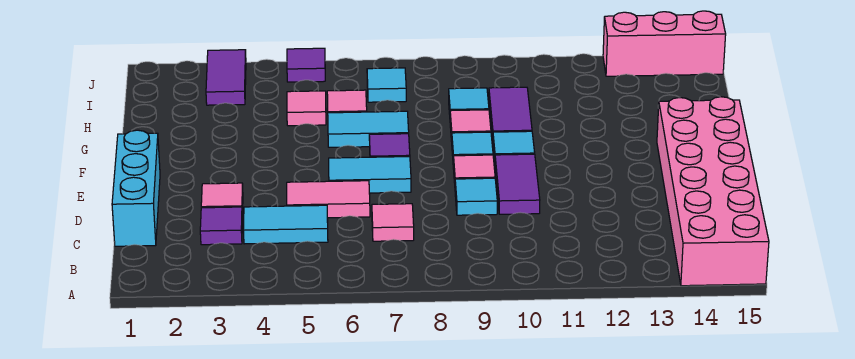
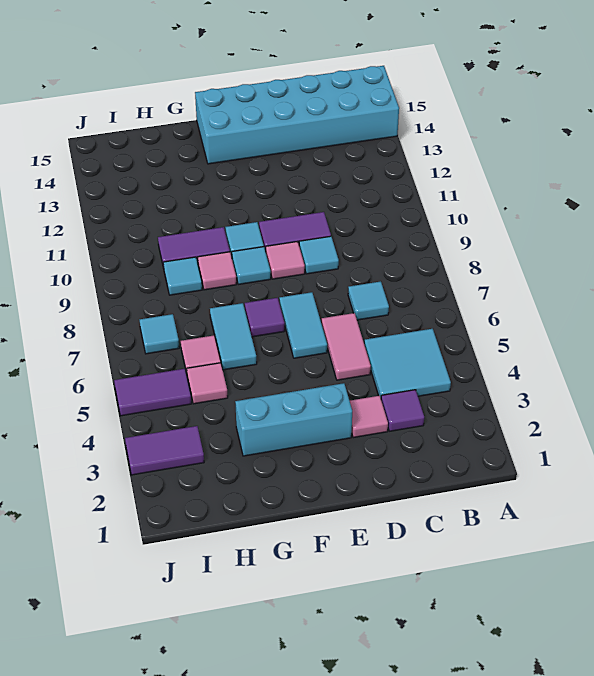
pink 2x6 brick [657,97,769,286] -> cyan 2x6 brick [195,66,399,164]
cyan 1x3 brick [112,130,160,246] -> cyan 1x3 brick moved to [235,383,352,456]
cyan 1x2 tile [243,205,328,244] -> cyan 2x2 tile [364,329,451,398]
pink 1x1 tile [372,204,414,241] -> cyan 1x1 tile [348,281,389,320]
purple 1x1 tile [287,48,325,82] -> purple 1x2 tile [114,369,191,416]
pink 1x3 brick [603,11,726,76] -> none

